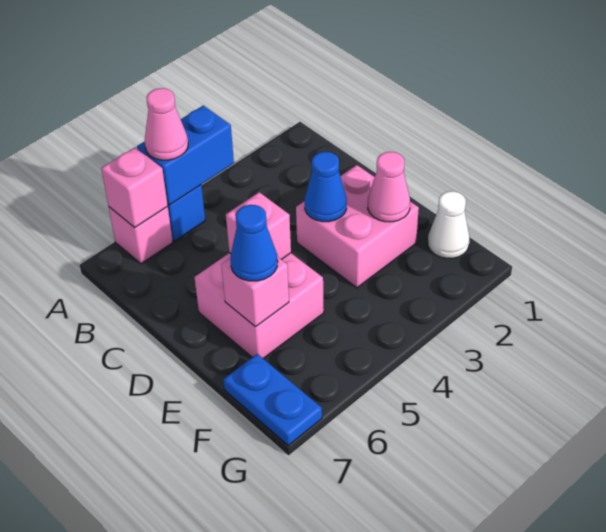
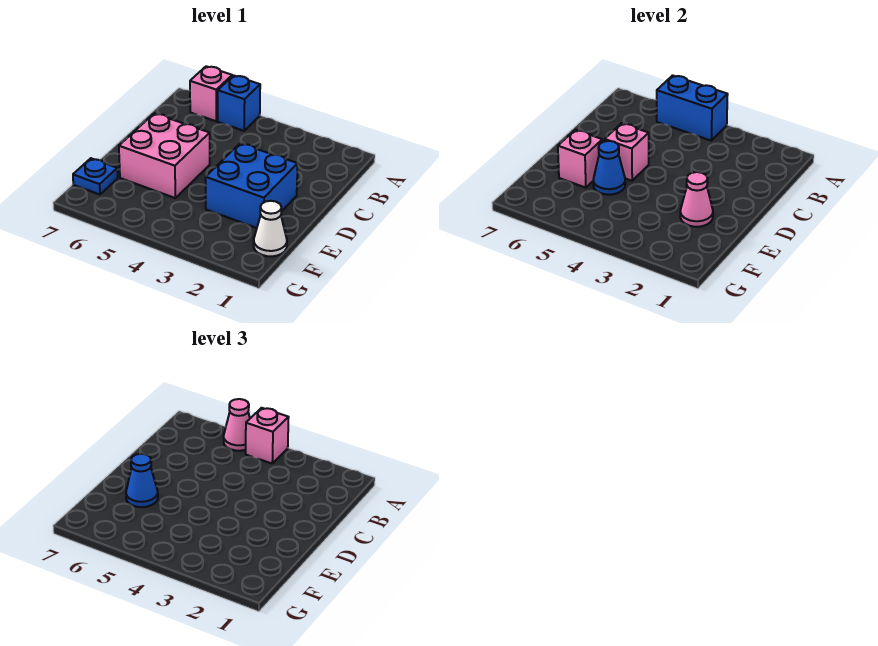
pink 1x1 brick [101,147,168,228] -> pink 1x1 brick moved to [246,408,289,463]
pink 2x2 brick [296,165,419,288] -> blue 2x2 brick [206,143,298,228]
blue 1x1 cone [305,152,347,222] -> blue 1x1 cone moved to [593,141,625,195]
blue 1x2 plate [223,354,322,445] -> blue 1x1 plate [73,158,118,195]

